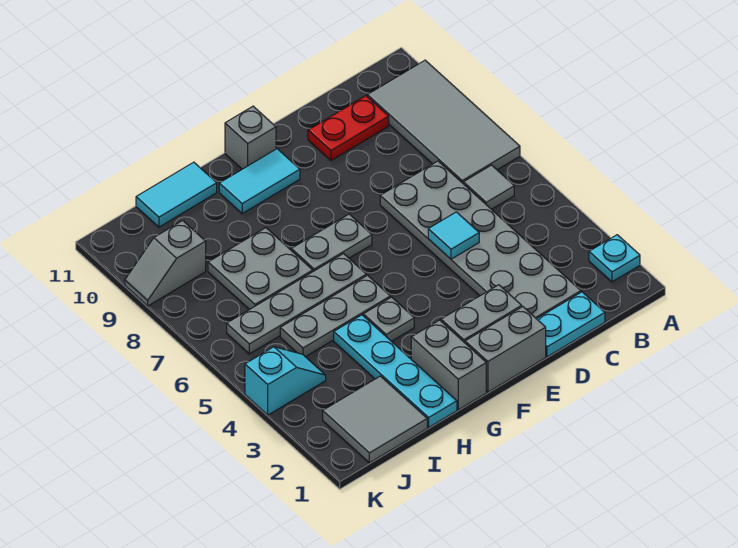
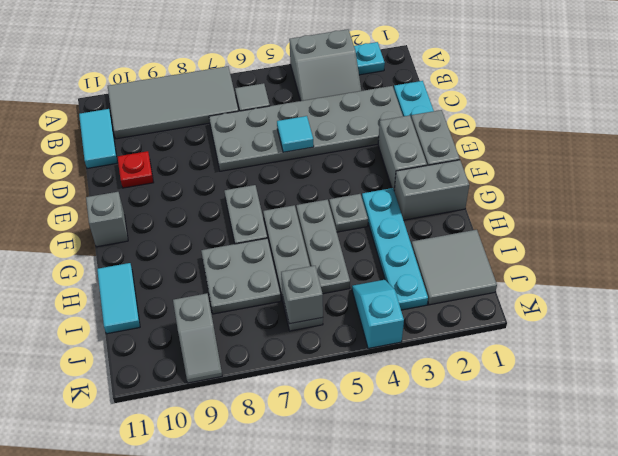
none -> grey 2x2 slope [289,29,361,101]
red 1x2 plate [308,96,389,160] -> red 1x1 plate [117,151,154,188]
cyan 1x2 tile [219,149,300,213] -> cyan 1x2 tile moved to [79,109,117,168]
cyan 1x4 plate [334,315,457,427] -> cyan 1x4 plate turned to [362,188,428,310]
none -> grey 1x1 brick [281,266,323,324]

